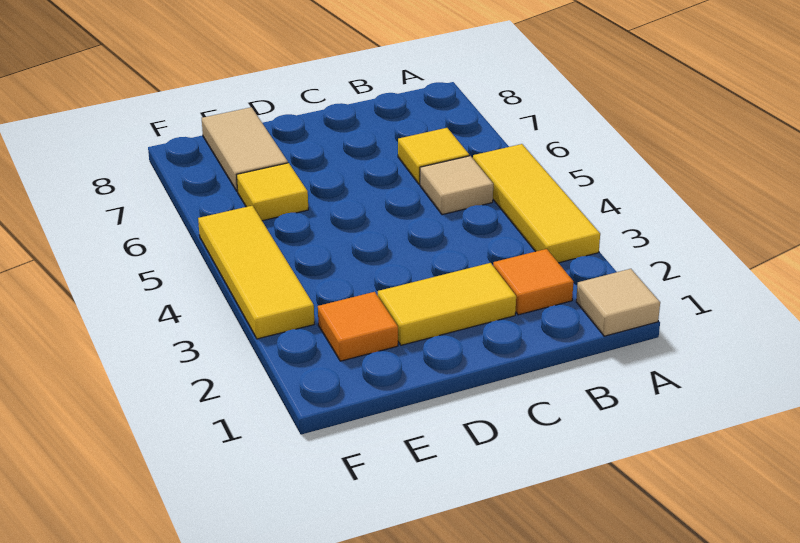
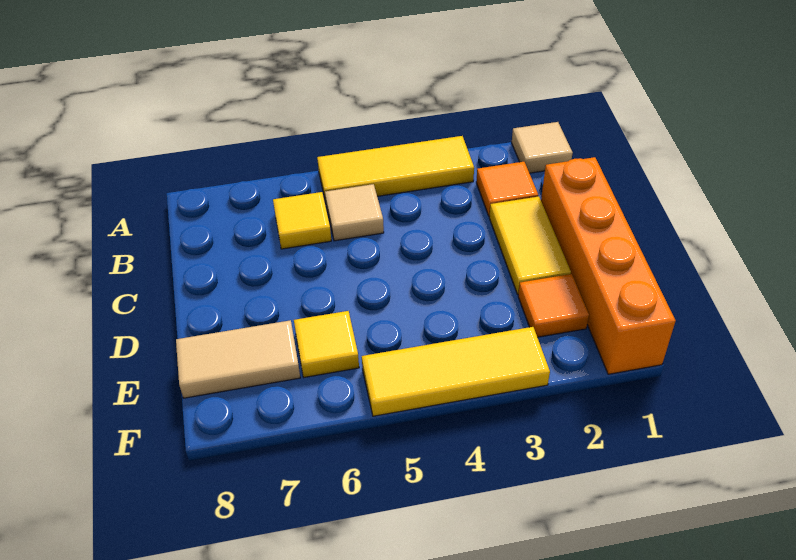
none -> orange 1x4 brick [541,157,676,374]

